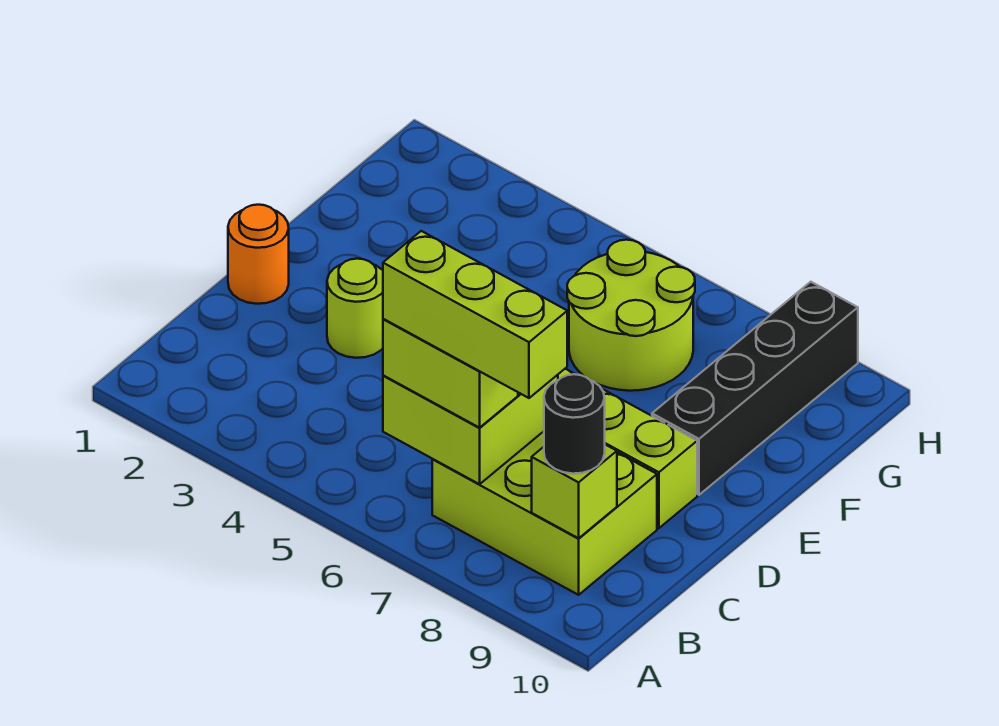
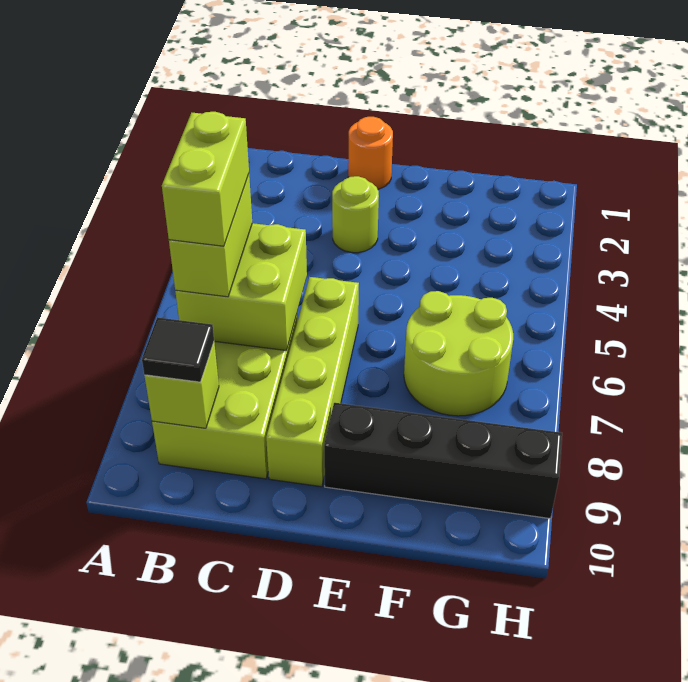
lime 1x3 brick [383,231,567,398] -> lime 1x2 brick [162,112,249,246]
black 1x1 round brick [544,374,605,474] -> black 1x1 tile [142,317,214,382]

